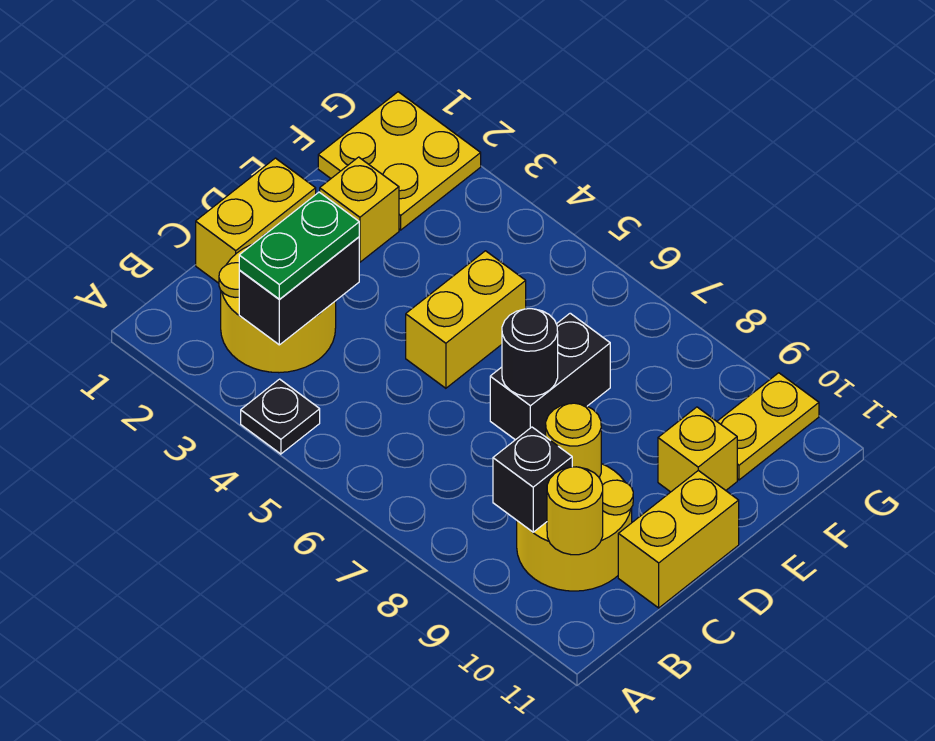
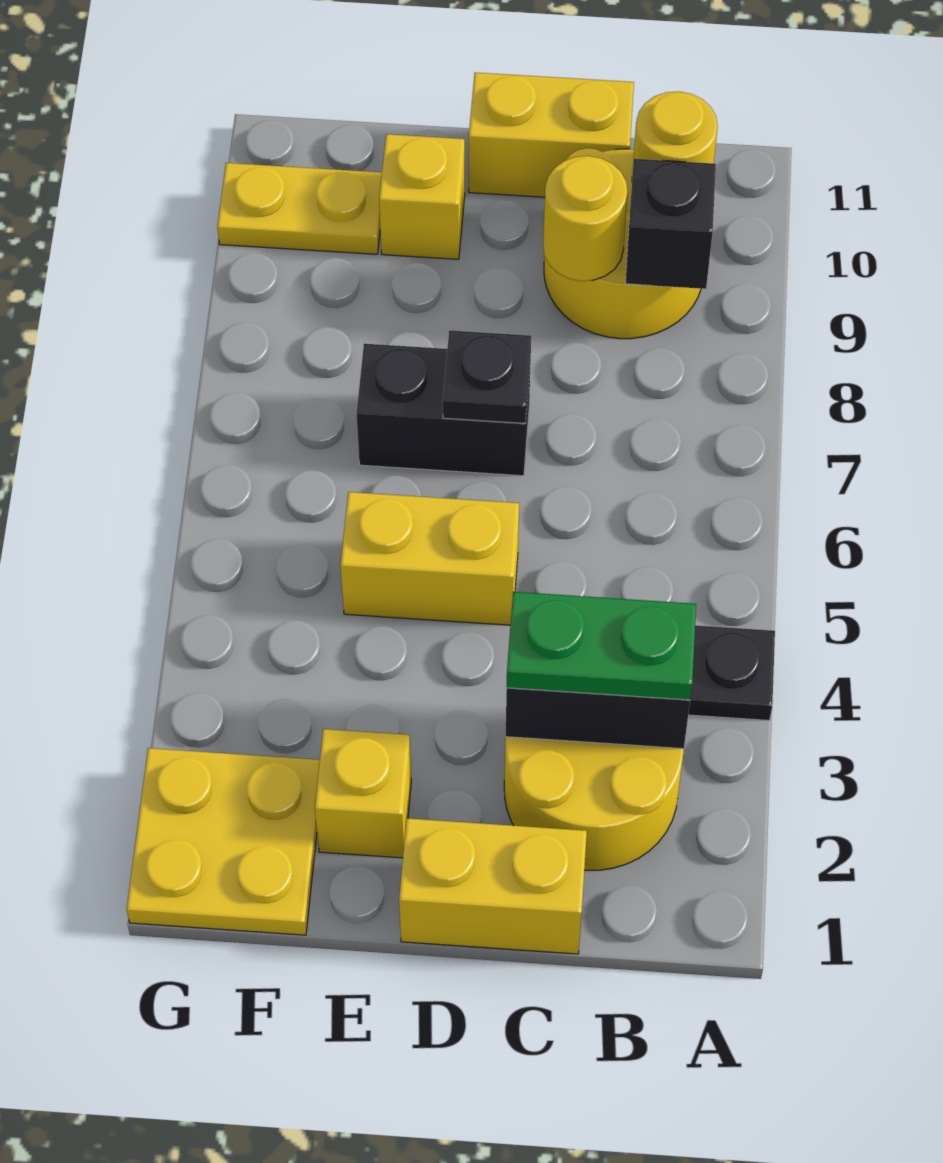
black 1x1 round brick [502,309,558,396] -> black 1x1 plate [443,330,531,423]

